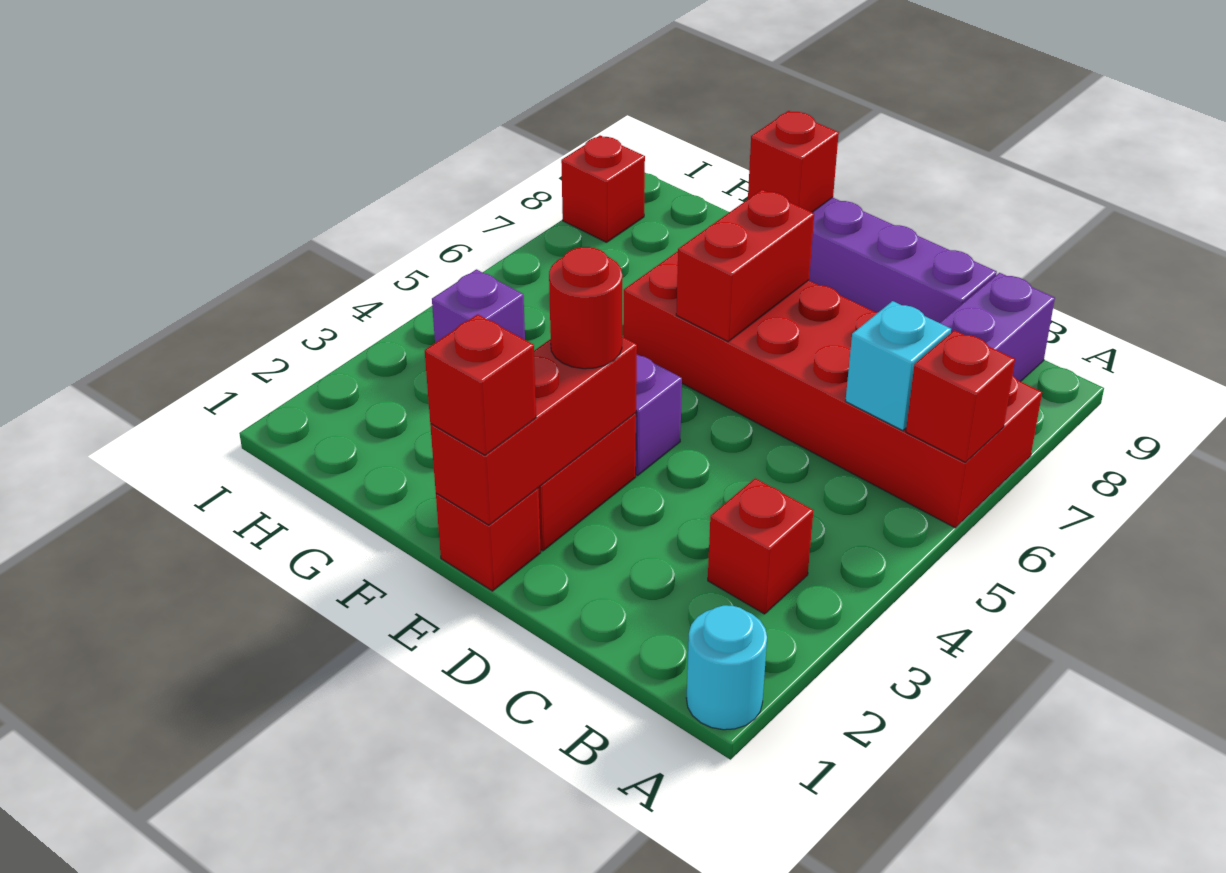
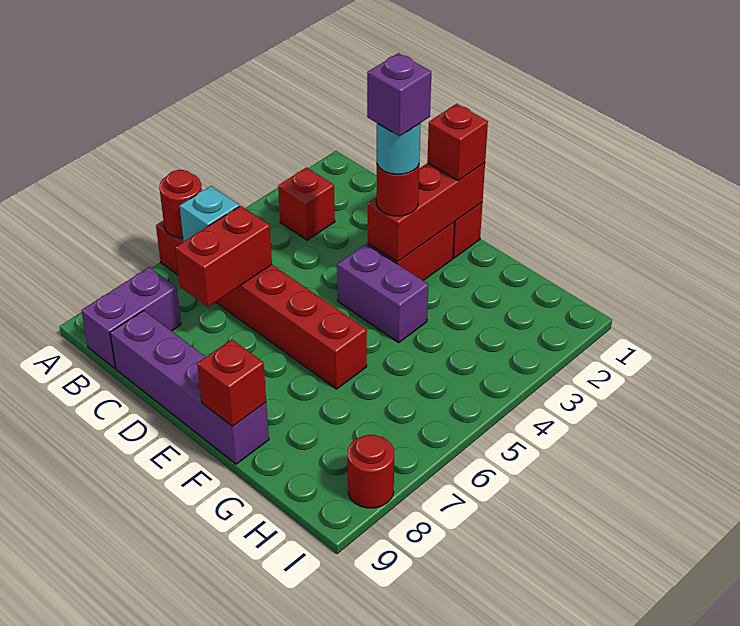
cyan 1x1 round brick [686,605,767,730] -> cyan 1x1 round brick moved to [377,123,421,174]
red 2x6 brick [624,251,1042,528] -> red 1x6 brick [156,221,367,389]
red 1x1 brick [906,330,1015,463] -> red 1x1 round brick [159,170,202,238]
red 1x2 brick [676,190,814,342] -> red 1x2 brick moved to [175,206,272,307]
purple 1x1 brick [432,269,525,343] -> purple 1x1 brick moved to [367,53,431,136]
red 1x1 brick [561,135,645,242] -> red 1x1 round brick [348,435,394,508]

